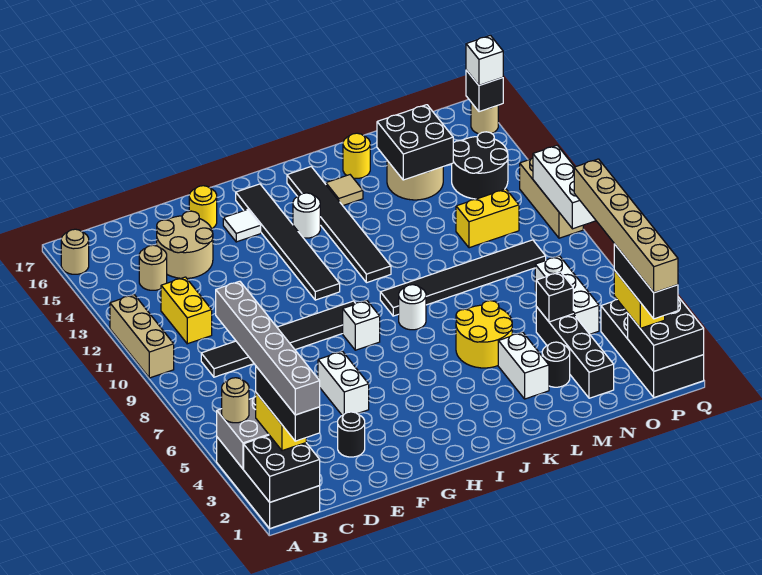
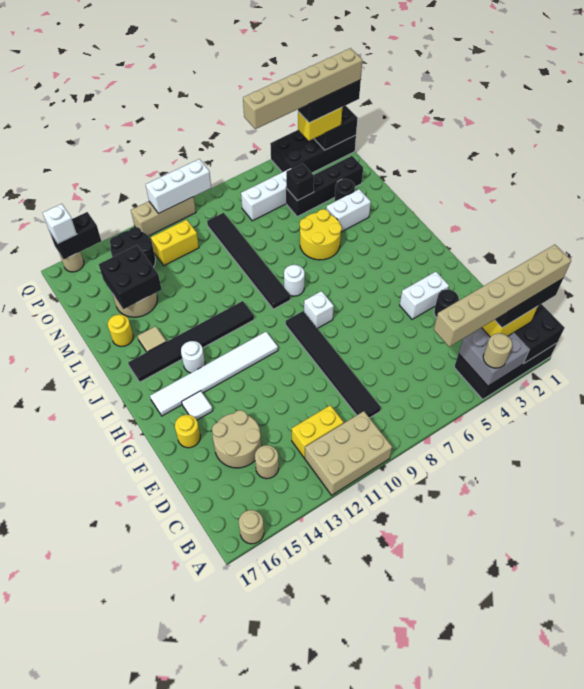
tan 1x3 brick [110,295,174,378] -> tan 2x3 brick [305,411,392,495]
grey 1x6 brick [216,281,320,415] -> tan 1x6 brick [434,245,571,347]
white 1x2 brick [318,351,369,415] -> white 1x2 brick moved to [400,272,449,319]
black 1x6 tile [236,184,340,300] -> white 1x6 tile [150,332,278,416]
yellow 1x2 brick [456,189,519,248] -> yellow 1x2 brick turned to [151,220,199,266]
black 1x1 brick [466,70,503,112] -> black 1x2 brick [49,212,101,259]

